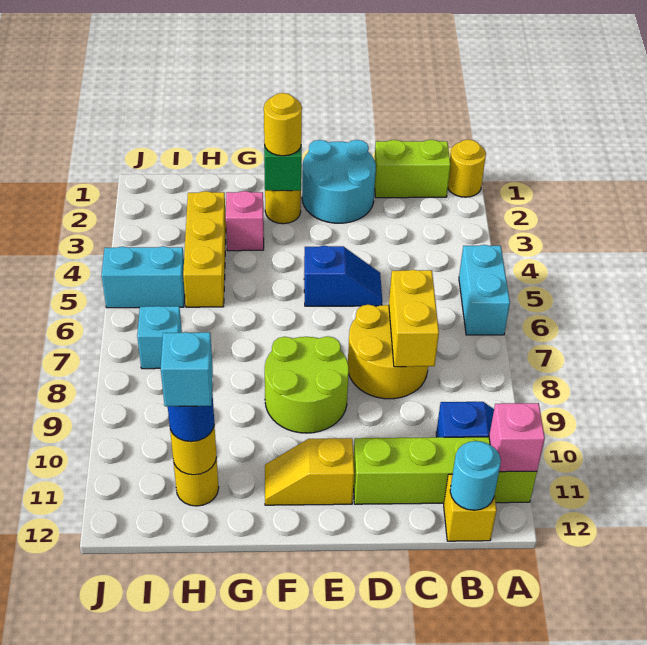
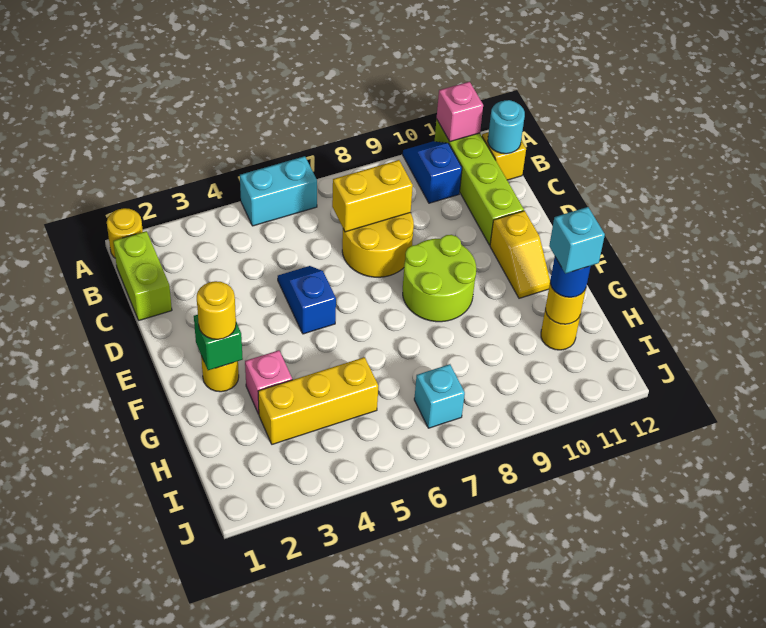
cyan 2x2 round brick [302,140,376,223] -> none
cyan 1x2 brick [102,246,185,308] -> none

